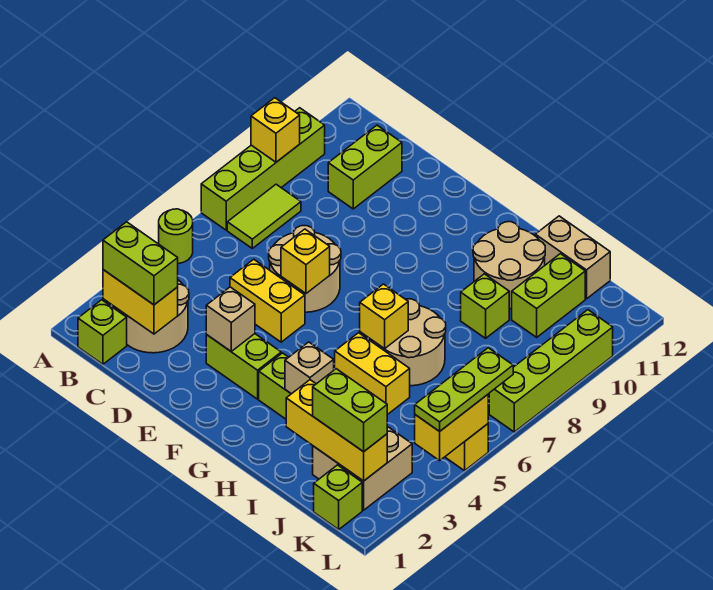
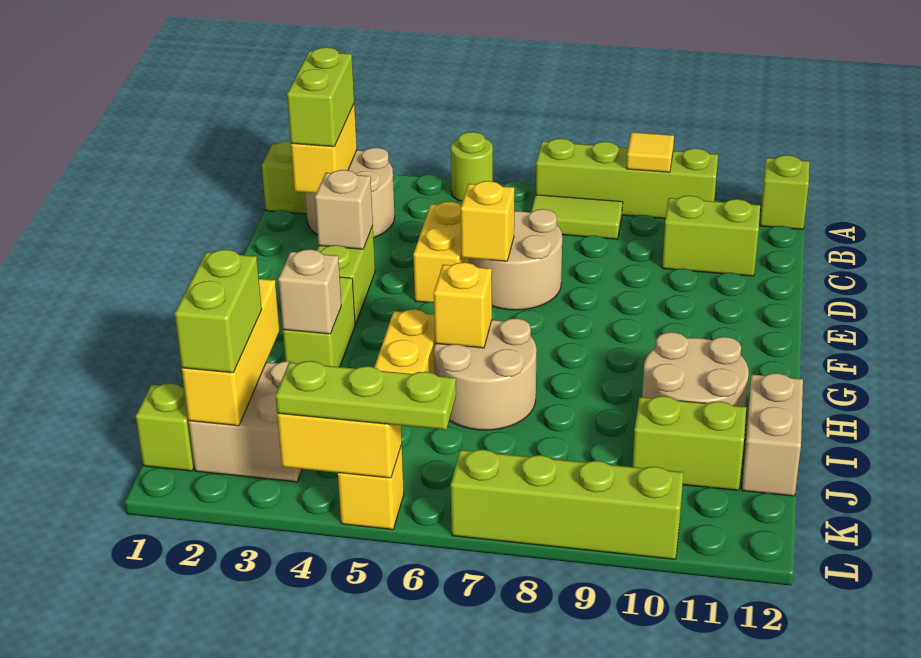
yellow 1x1 brick [251,98,300,162] -> yellow 1x1 tile [626,132,674,172]
lime 1x1 brick [461,274,509,338] -> lime 1x1 brick moved to [760,155,809,230]

